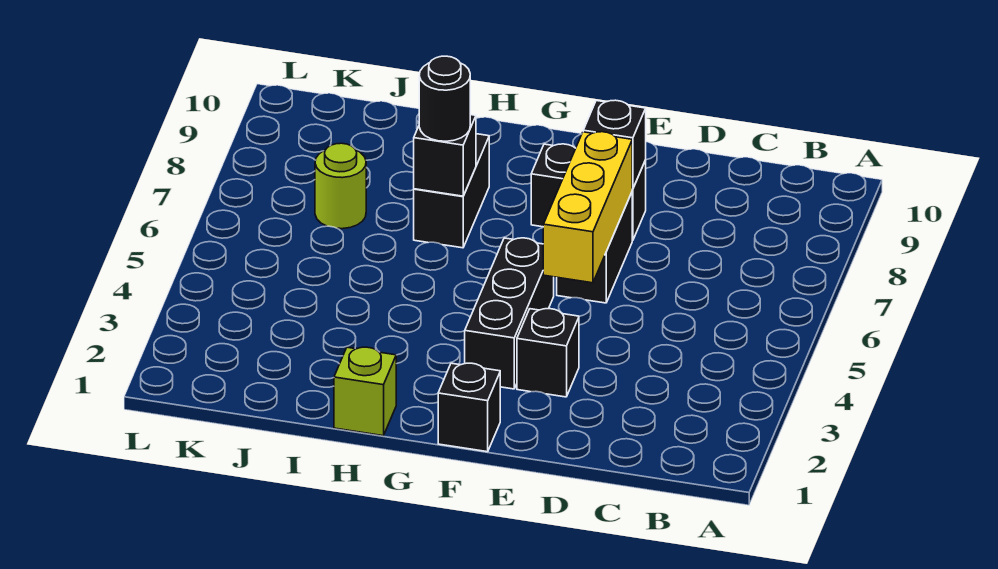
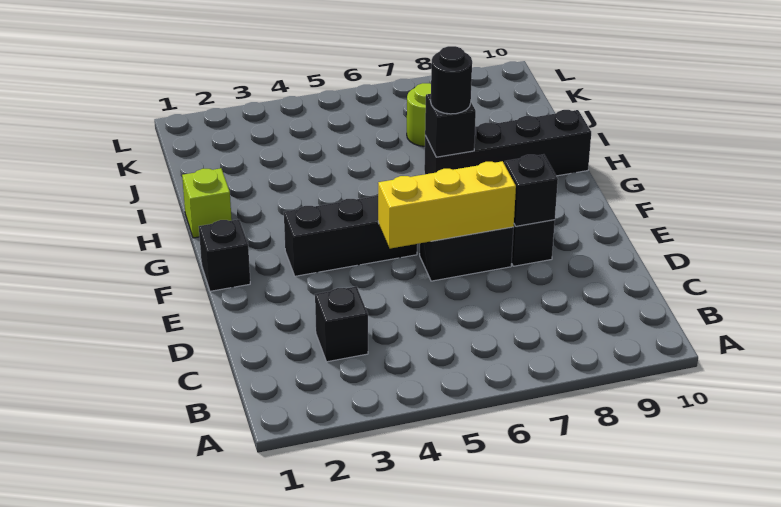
black 1x1 brick [517,309,579,397] -> black 1x1 brick moved to [315,286,368,362]
black 1x2 brick [414,134,489,248] -> black 1x4 brick [424,110,591,176]

